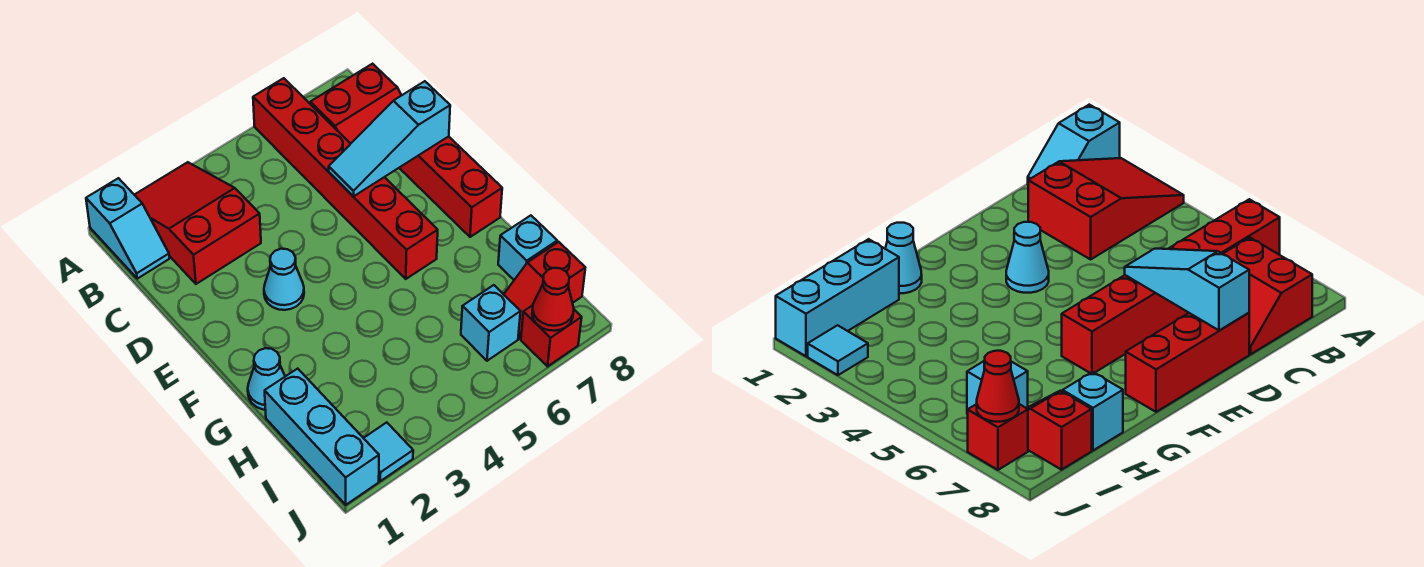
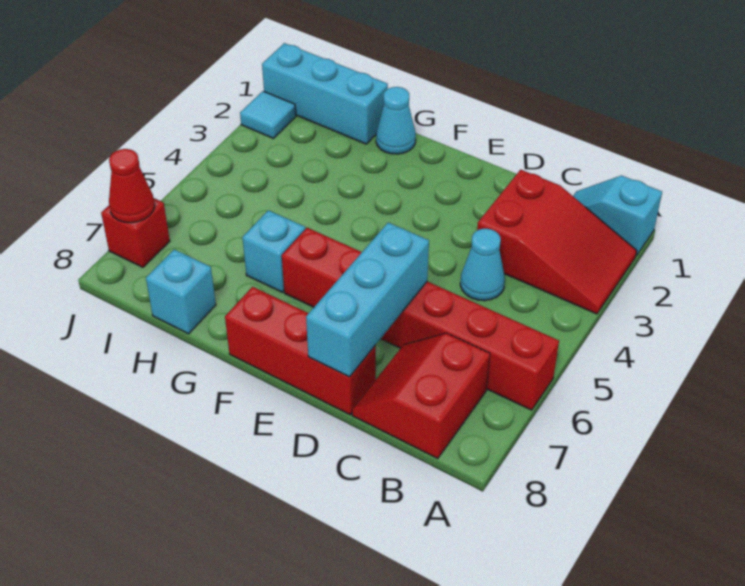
cyan 1x3 slope [329,81,450,196] -> cyan 1x3 brick [306,223,429,377]
cyan 1x1 cone [264,249,304,310] -> cyan 1x1 cone moved to [460,229,505,301]
cyan 1x1 brick [461,285,521,361] -> cyan 1x1 brick moved to [242,210,305,292]
red 1x2 slope [504,242,585,339] -> none

